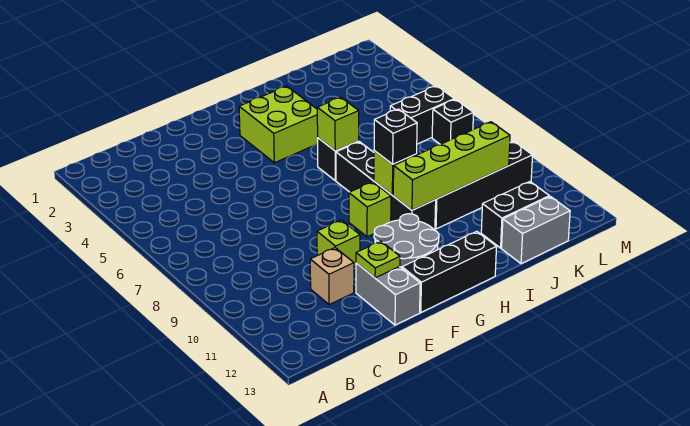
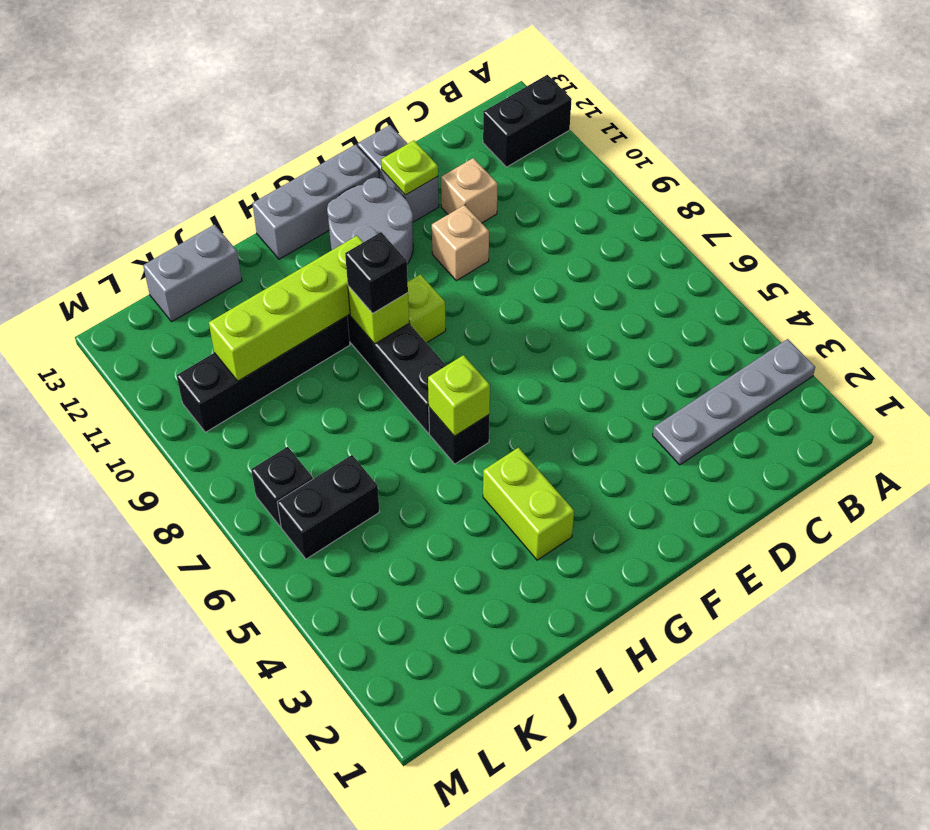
none -> grey 1x4 plate [653,339,815,465]
lime 1x1 brick [317,220,360,267] -> tan 1x1 brick [432,205,489,281]
black 1x3 brick [402,231,497,312] -> grey 1x3 brick [252,144,379,259]
lime 2x2 brick [239,86,318,163] -> lime 1x2 brick [483,448,574,560]
black 1x2 brick [481,182,549,248] -> black 1x2 brick moved to [483,75,572,167]

